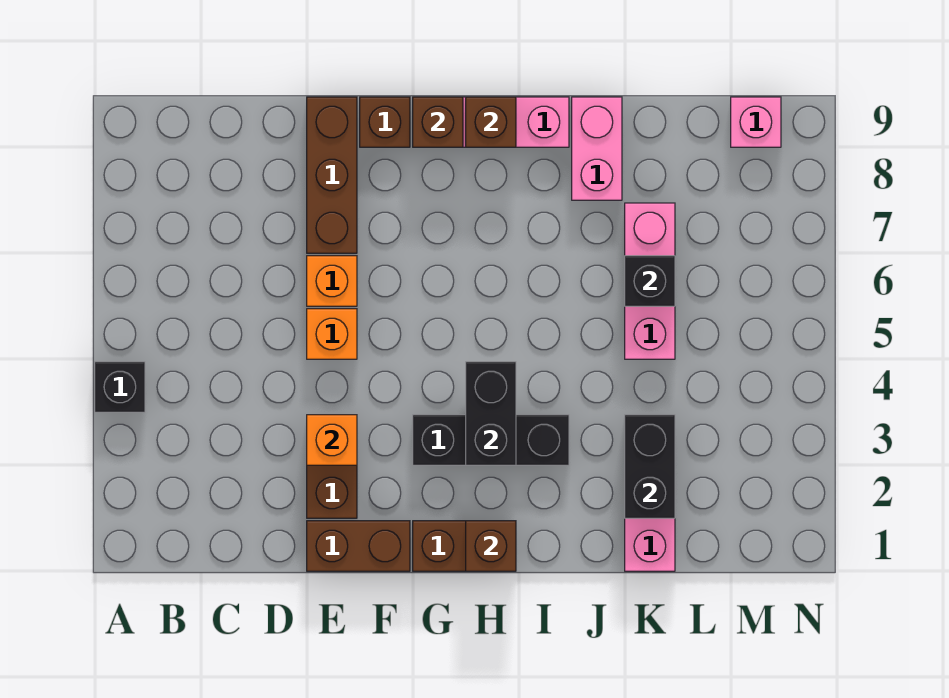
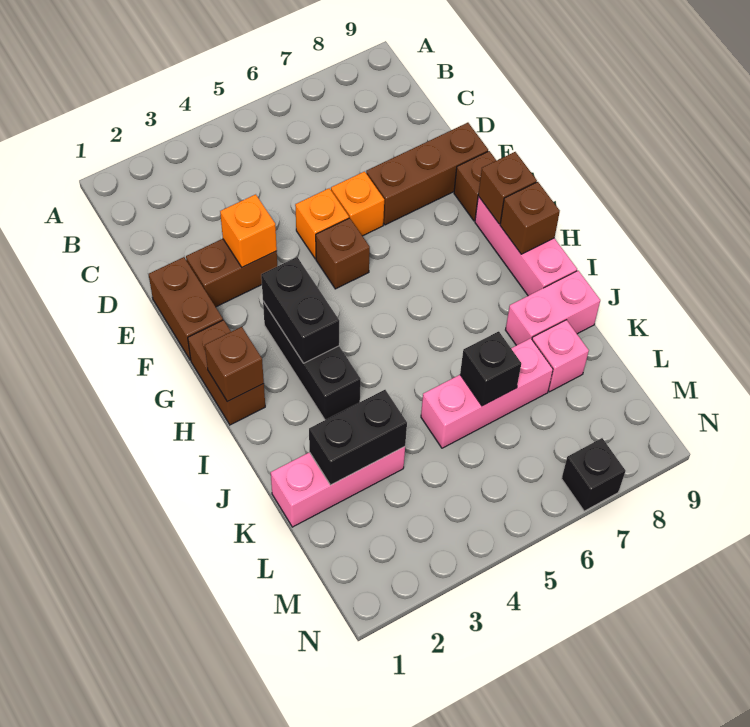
black 1x1 brick [95,362,145,412] -> black 1x1 brick moved to [562,438,626,511]
none -> brown 1x1 brick [316,218,370,289]
black 1x2 brick [466,362,516,465] -> black 1x2 brick turned to [261,257,339,363]
pink 1x1 brick [731,97,781,147] -> pink 1x1 brick moved to [532,320,589,392]

